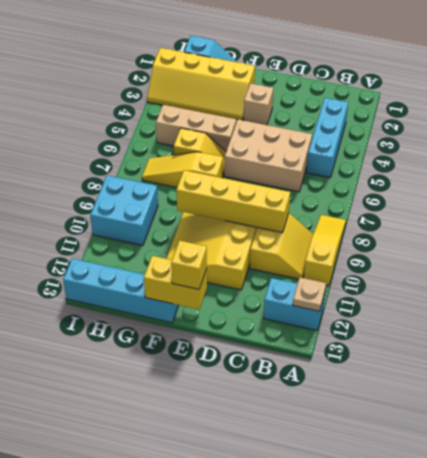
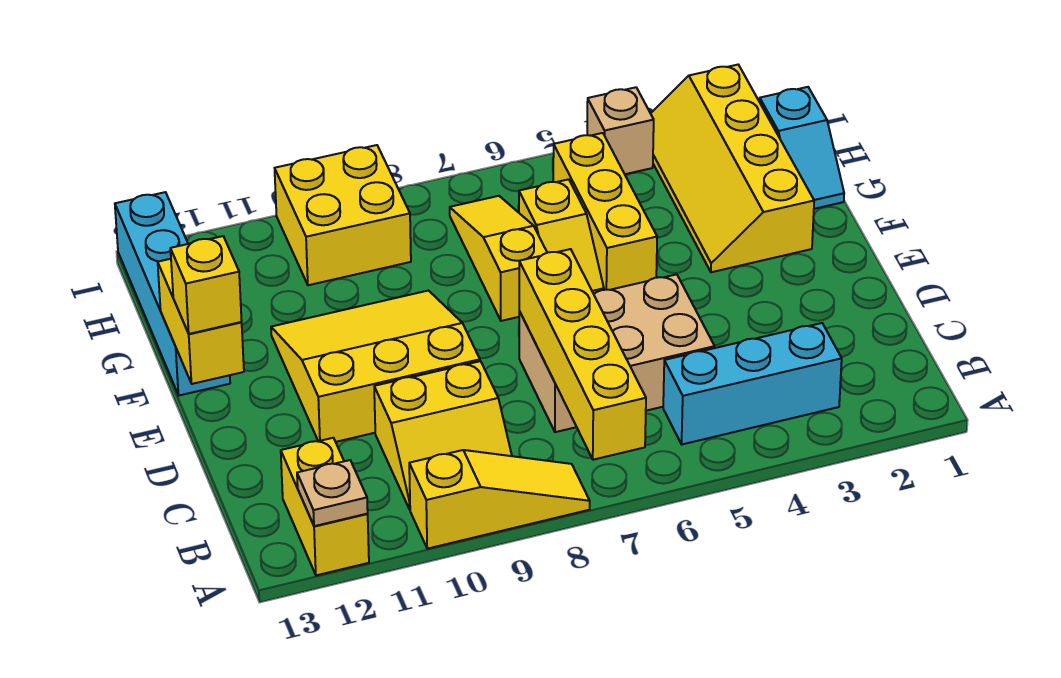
cyan 1x2 brick [264,278,325,330] -> yellow 1x2 brick [281,438,369,575]
tan 2x3 brick [224,119,312,192] -> tan 2x3 brick turned to [519,274,715,432]
yellow 1x4 brick [176,170,290,233] -> yellow 1x4 brick moved to [519,249,646,460]
tan 1x1 brick [244,83,273,125] -> tan 1x1 brick moved to [587,87,654,174]
tan 1x3 brick [156,105,236,151] -> yellow 1x3 brick [553,133,657,290]
cyan 2x2 brick [90,175,158,246] -> yellow 2x2 brick [275,145,411,285]

